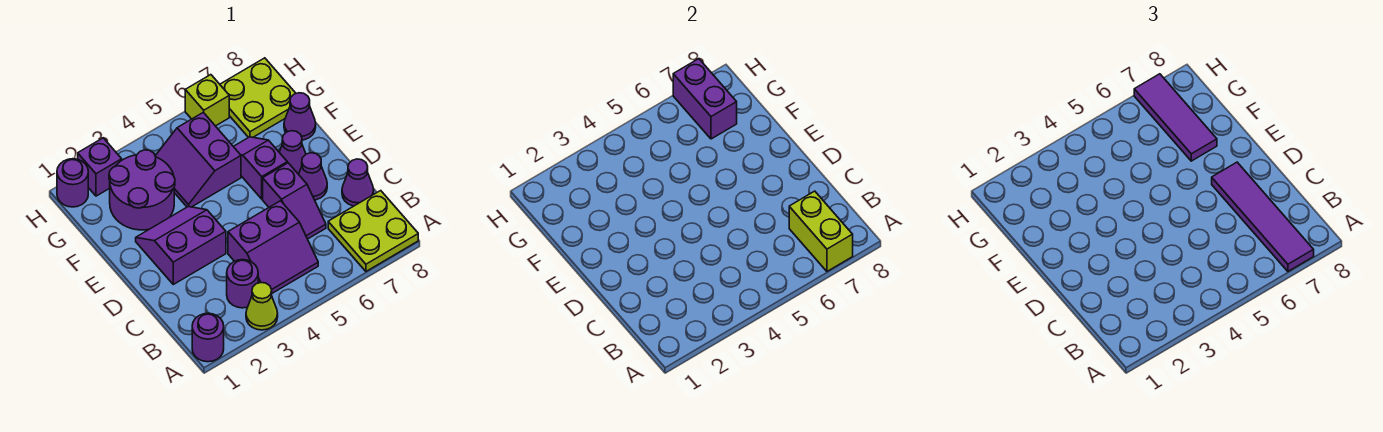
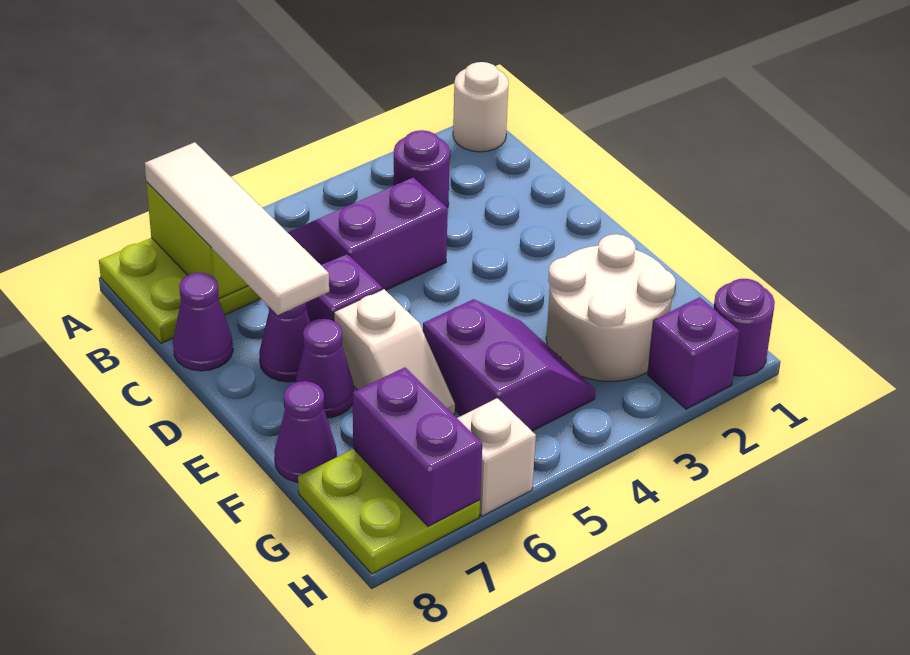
purple 1x1 round brick [192,313,224,362] -> white 1x1 round brick [453,62,509,152]
lime 1x1 cone [246,283,278,330] -> none
purple 1x4 tile [1212,162,1314,271] -> white 1x4 tile [145,142,329,315]
purple 2x2 slope [136,207,226,284] -> none
purple 1x2 slope [233,137,287,199] -> white 1x2 slope [334,289,455,414]
purple 2x2 round brick [109,150,175,230] -> white 2x2 round brick [546,234,675,381]
purple 1x3 tile [1134,74,1217,161] -> none
lime 1x1 brick [185,75,229,126] -> white 1x1 brick [457,398,536,516]

